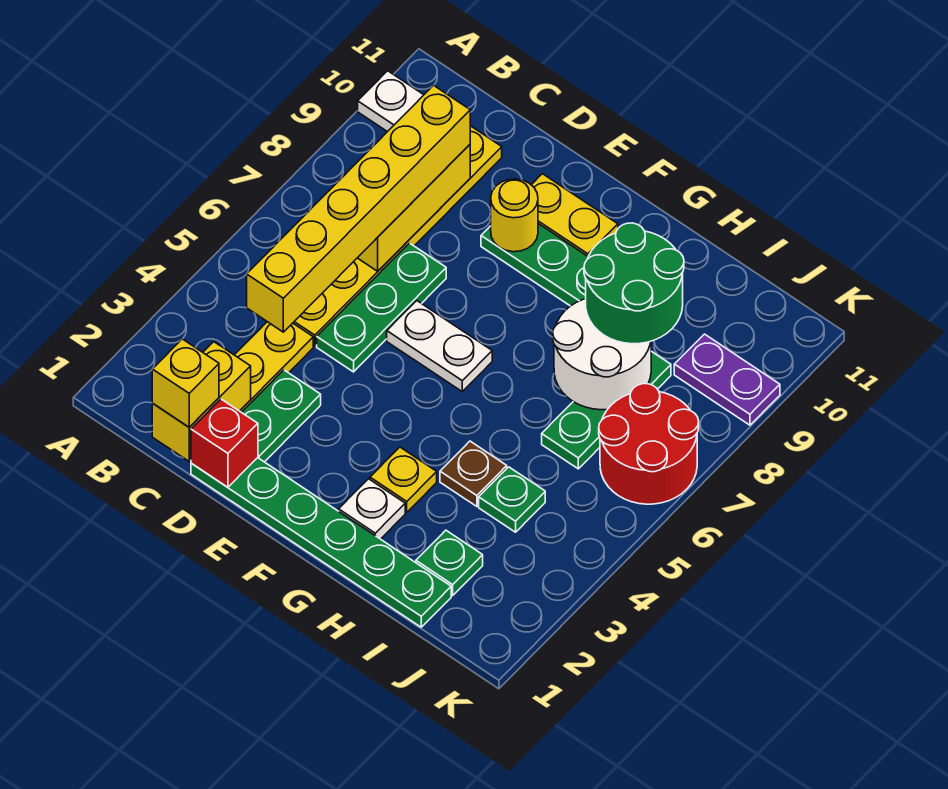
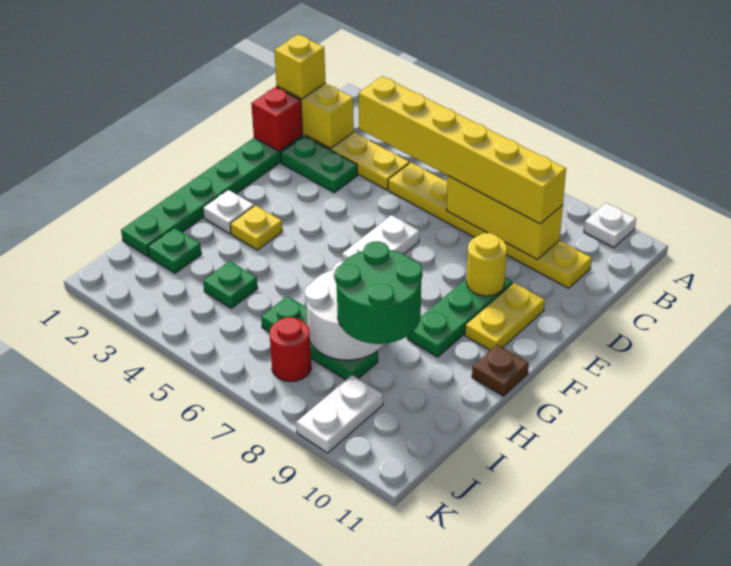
green 1x3 plate [317,243,446,372] -> none
brown 1x1 plate [440,441,507,506] -> brown 1x1 plate moved to [472,345,529,396]
red 2x2 round brick [599,384,699,504] -> red 1x1 round brick [270,317,311,382]
purple 1x2 plate [674,334,780,425] -> white 1x2 plate [296,375,383,453]

